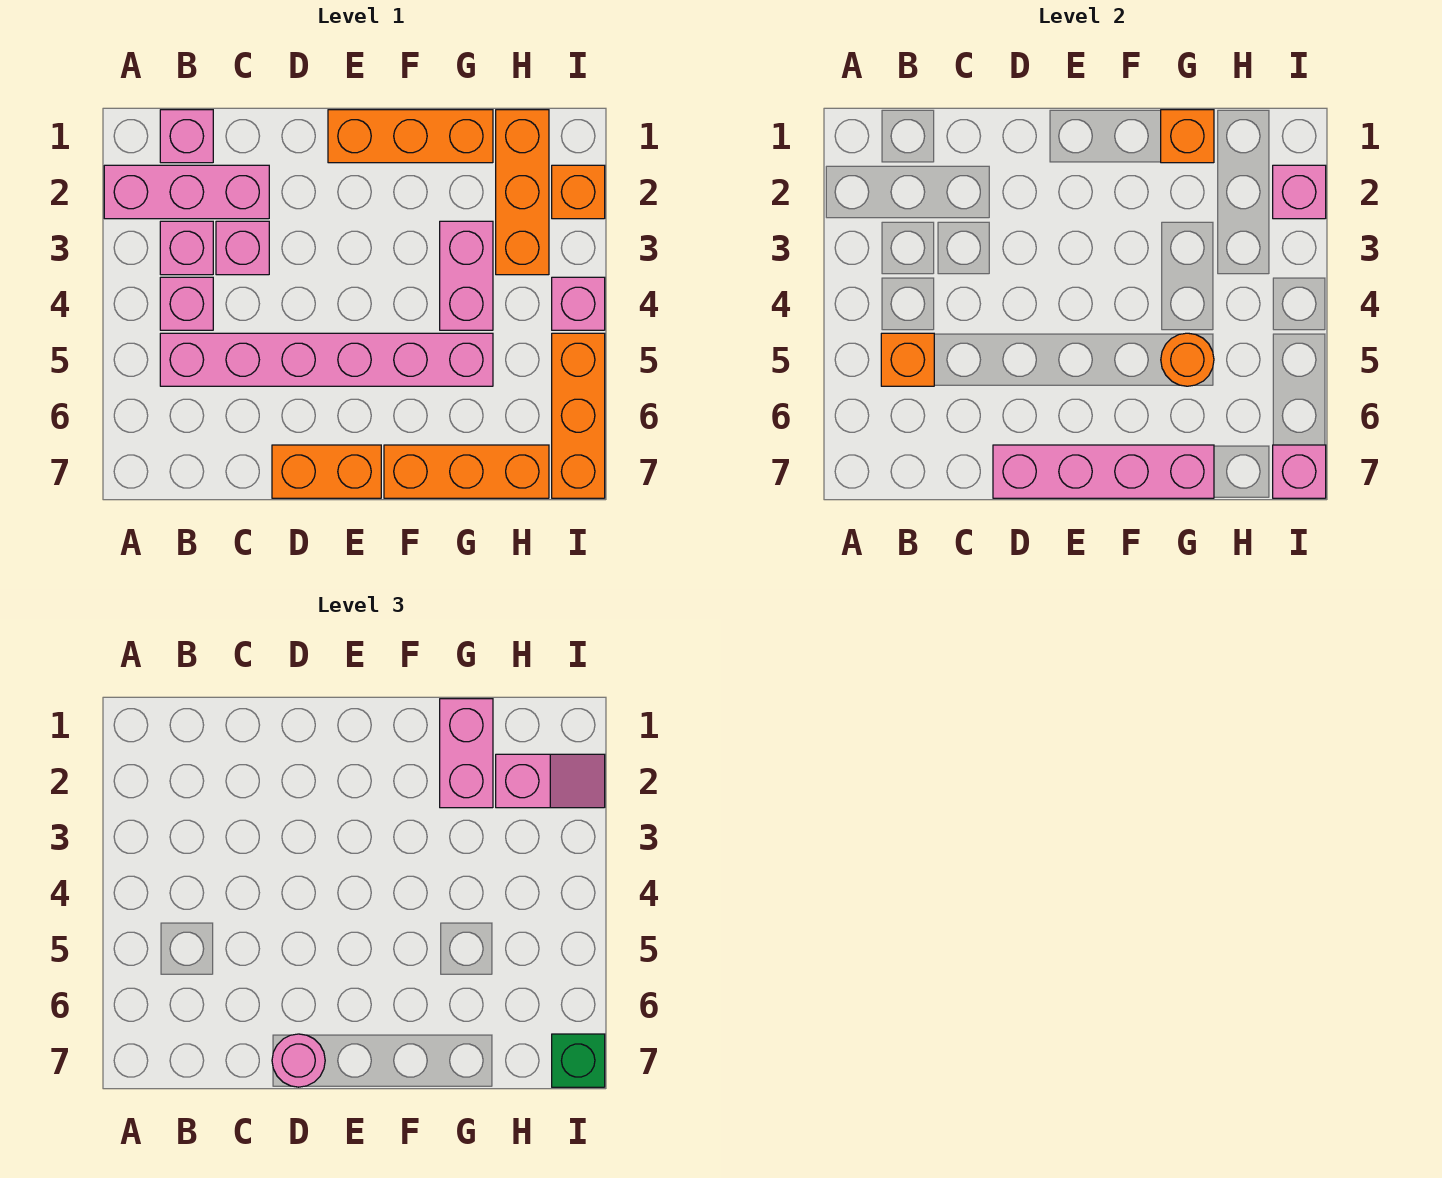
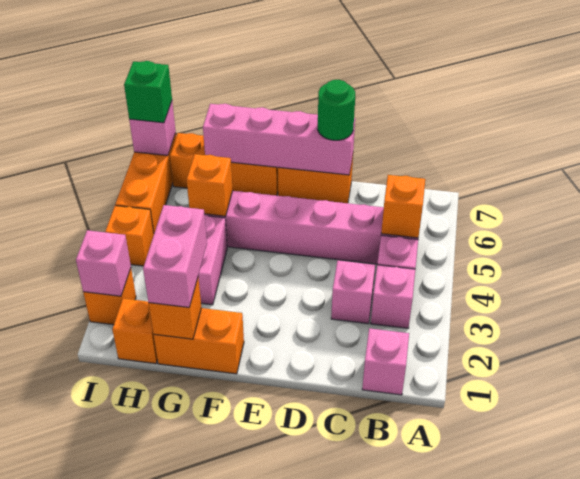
pink 1x3 brick [104,165,269,219] -> none
pink 1x1 round brick [272,1034,325,1087] -> green 1x1 round brick [318,80,355,140]
orange 1x3 brick [328,110,493,163] -> orange 1x2 brick [154,308,244,374]
orange 1x1 round brick [1161,333,1214,386] -> orange 1x1 brick [187,154,233,216]
orange 1x3 brick [496,110,549,275] -> orange 1x1 brick [112,299,158,364]
pink 1x2 slope [496,754,605,808] -> none
pink 1x1 brick [552,277,605,330] -> orange 1x1 brick [105,206,154,266]

